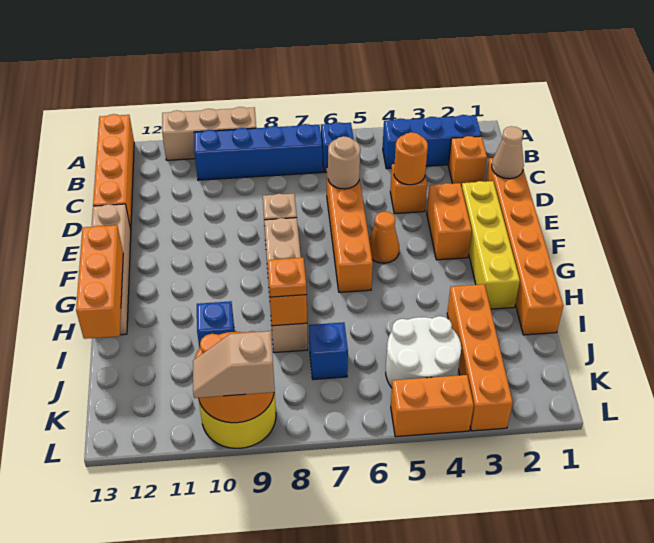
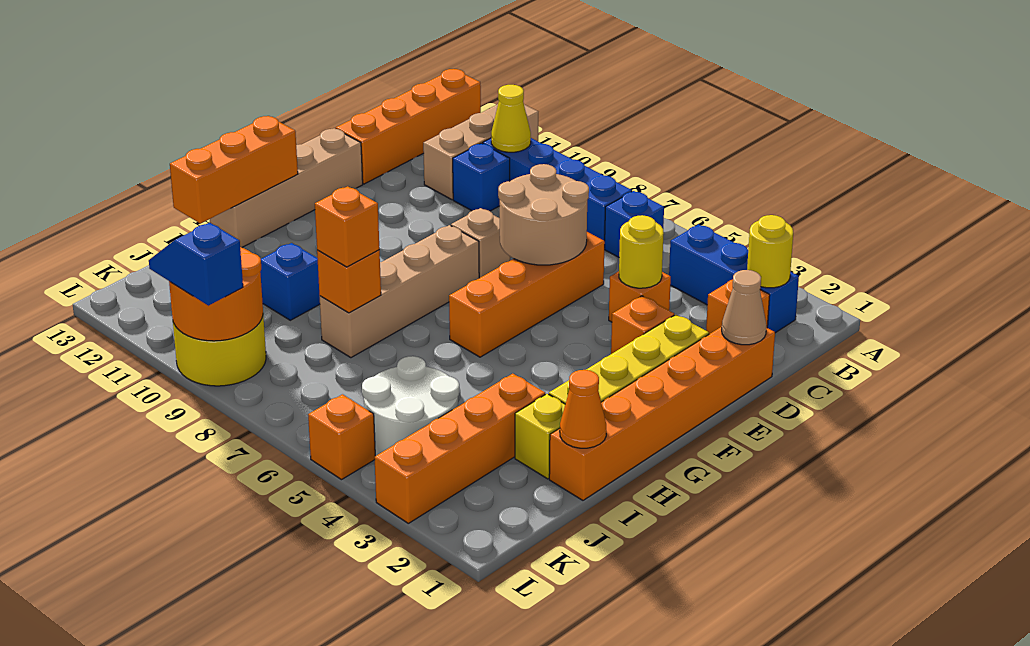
tan 1x3 brick [162,107,256,160] -> tan 1x3 brick turned to [423,104,538,200]
none -> yellow 1x1 round brick [747,215,793,288]
none -> yellow 1x1 cone [491,85,531,152]
orange 1x1 round brick [394,132,428,185] -> yellow 1x1 round brick [619,215,664,288]
tan 1x1 round brick [328,136,360,189] -> tan 2x2 round brick [498,164,589,265]
orange 1x2 brick [427,183,472,260] -> orange 1x1 brick [611,296,674,354]
orange 1x1 cone [369,212,399,263] -> orange 1x1 cone moved to [560,370,606,448]
none -> yellow 1x1 brick [515,394,565,479]
orange 1x1 plate [268,258,307,297] -> orange 1x1 brick [315,186,379,267]
blue 1x1 brick [309,322,348,379] -> blue 1x1 brick moved to [453,143,510,211]
orange 1x2 brick [391,375,474,437] -> orange 1x1 brick [308,394,375,480]
tan 1x2 slope [193,331,275,398] -> blue 1x2 slope [149,222,243,306]

